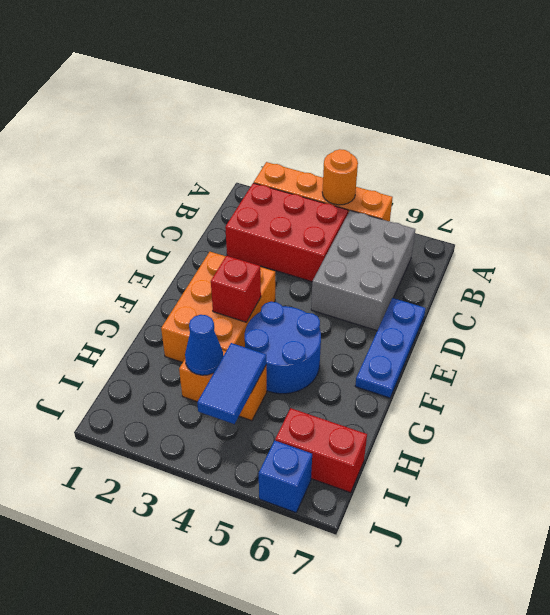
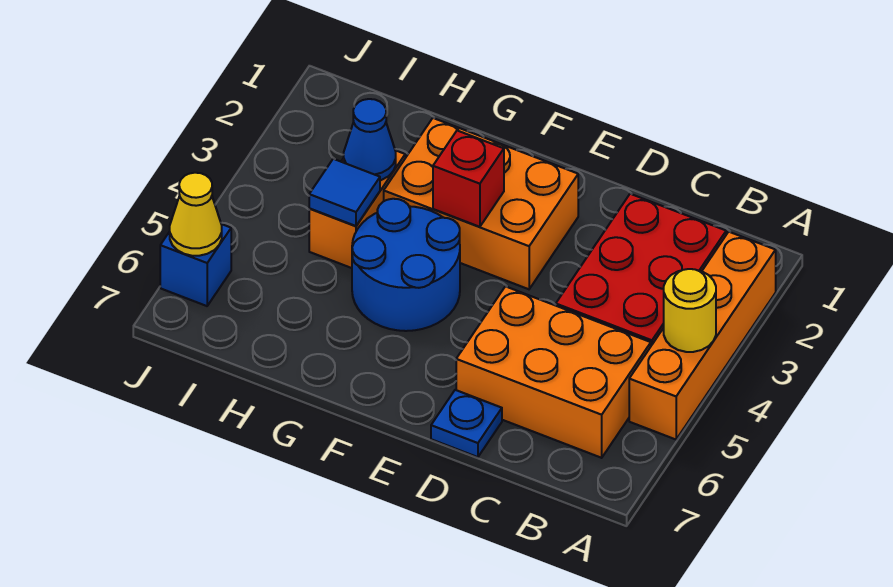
orange 1x1 round brick [322,149,358,205] -> yellow 1x1 round brick [664,269,716,352]
grey 2x3 brick [311,210,415,331] -> orange 2x3 brick [456,286,651,458]
blue 1x3 plate [355,298,426,398] -> blue 1x1 plate [431,390,502,457]
blue 1x2 tile [197,343,266,424] -> blue 1x1 tile [309,159,380,226]
red 1x2 brick [275,408,367,493] -> none
none -> yellow 1x1 cone [170,173,222,256]

